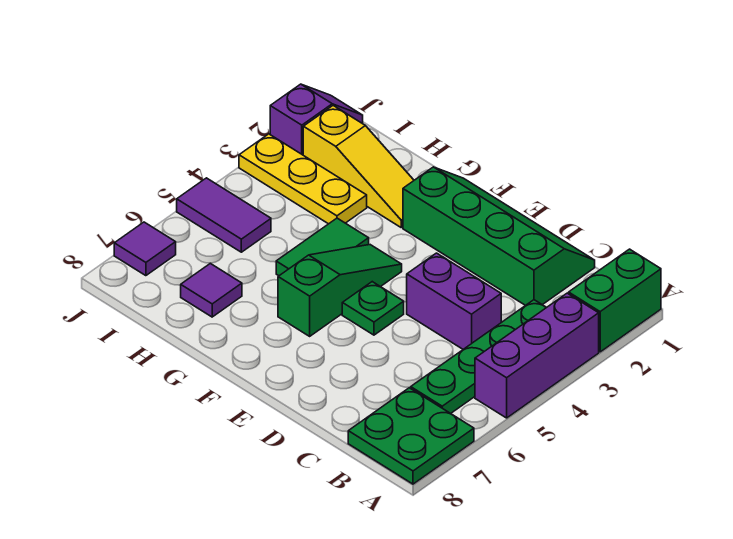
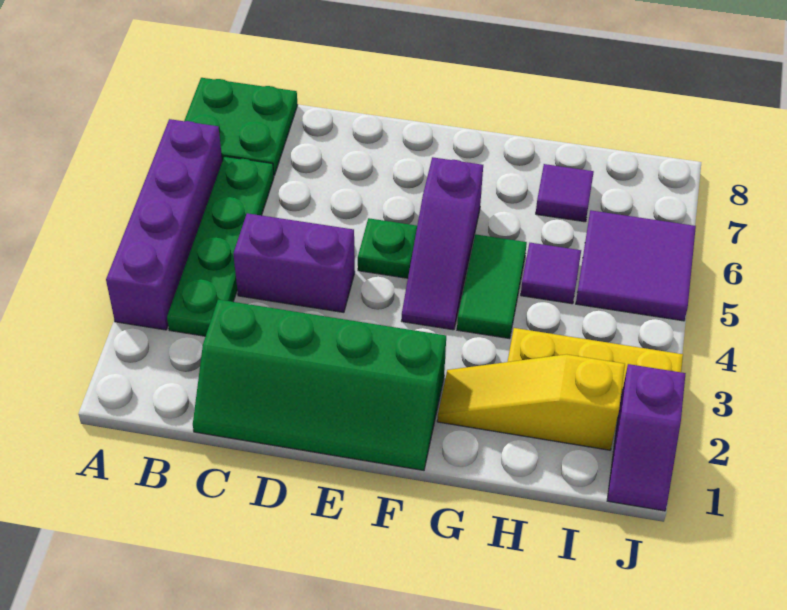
green 1x2 brick [569,249,661,352] -> none
purple 1x3 brick [475,293,599,418] -> purple 1x4 brick [106,119,222,330]
green 1x3 slope [278,245,402,336] -> purple 1x3 slope [402,157,483,330]
purple 1x2 tile [177,178,271,252] -> purple 2x2 tile [576,210,696,321]
purple 1x1 tile [114,222,176,276] -> purple 1x1 tile moved to [521,243,581,304]

